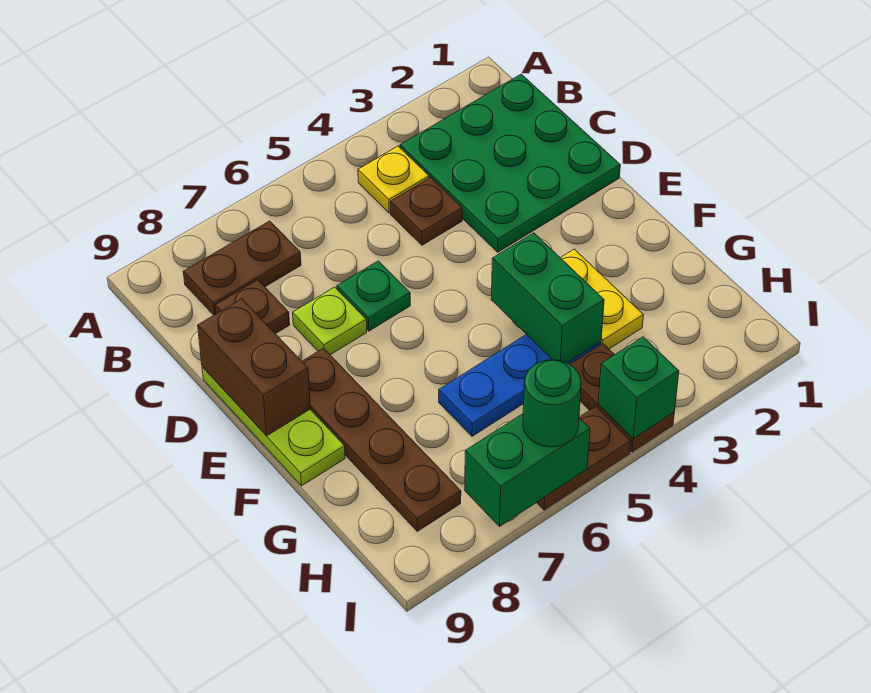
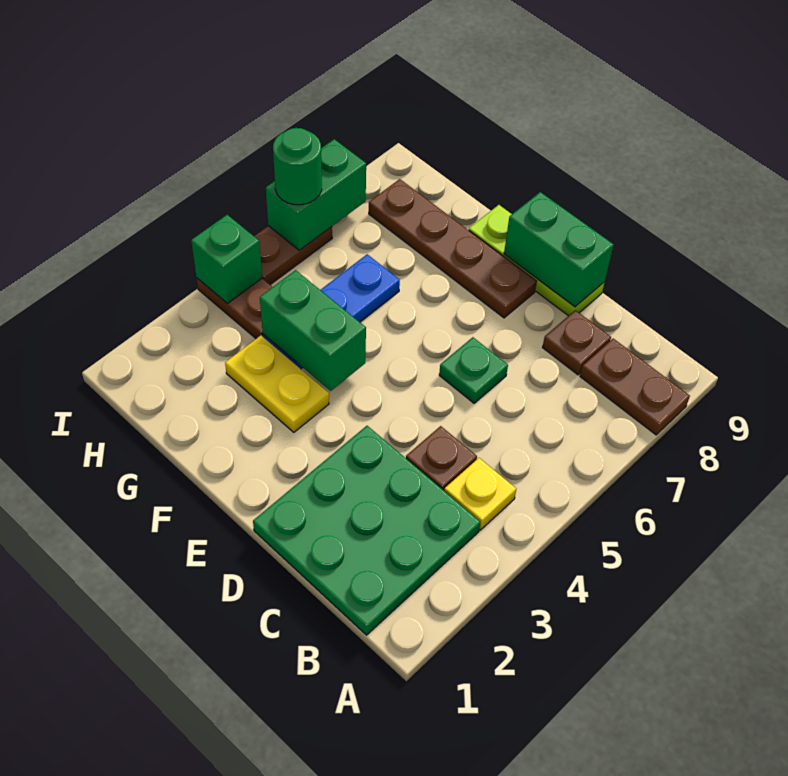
brown 1x2 plate [183,221,301,315] -> brown 1x2 plate turned to [580,339,690,435]
lime 1x1 plate [293,287,367,355] -> none
brown 1x2 brick [198,299,310,436] -> green 1x2 brick [504,192,614,307]

